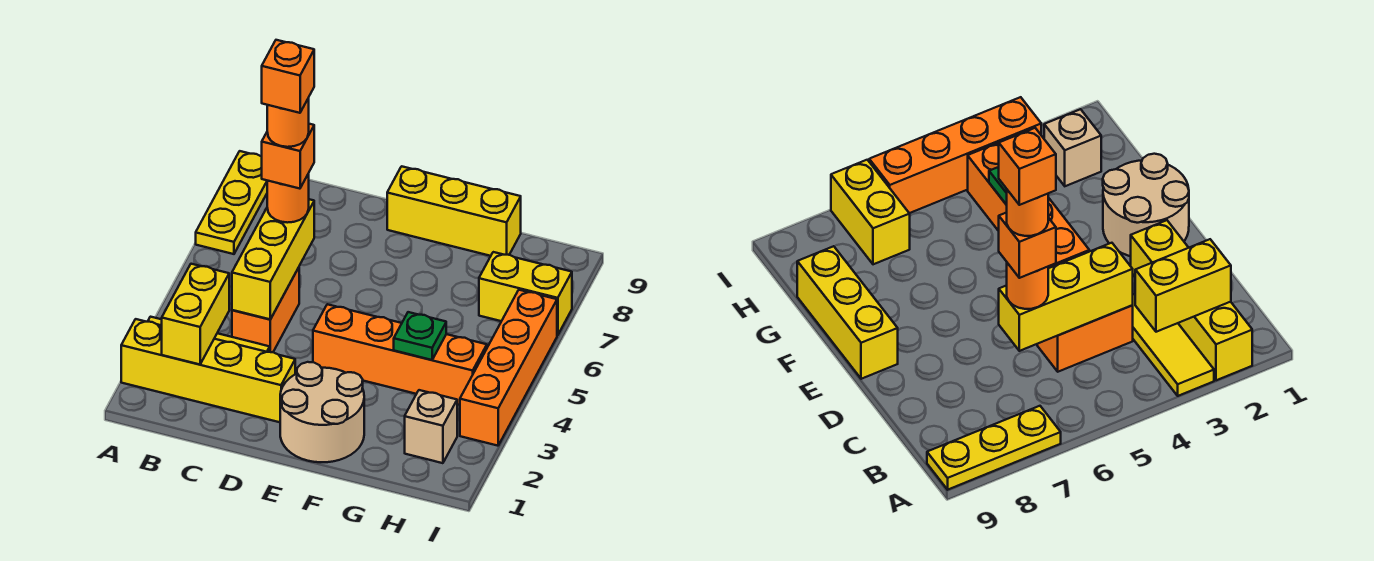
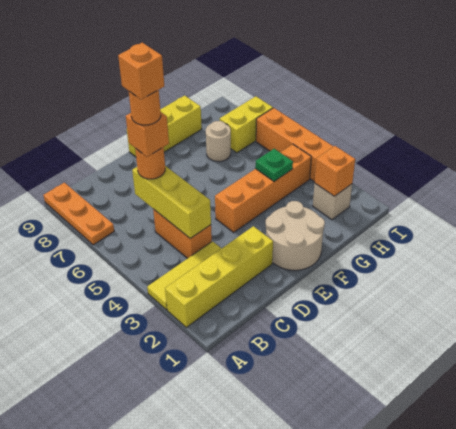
yellow 1x3 plate [196,151,267,254] -> orange 1x3 plate [43,183,114,245]
yellow 1x2 brick [162,264,229,365] -> none
none -> tan 1x1 round brick [206,121,231,162]
none -> orange 1x1 brick [315,146,355,196]

